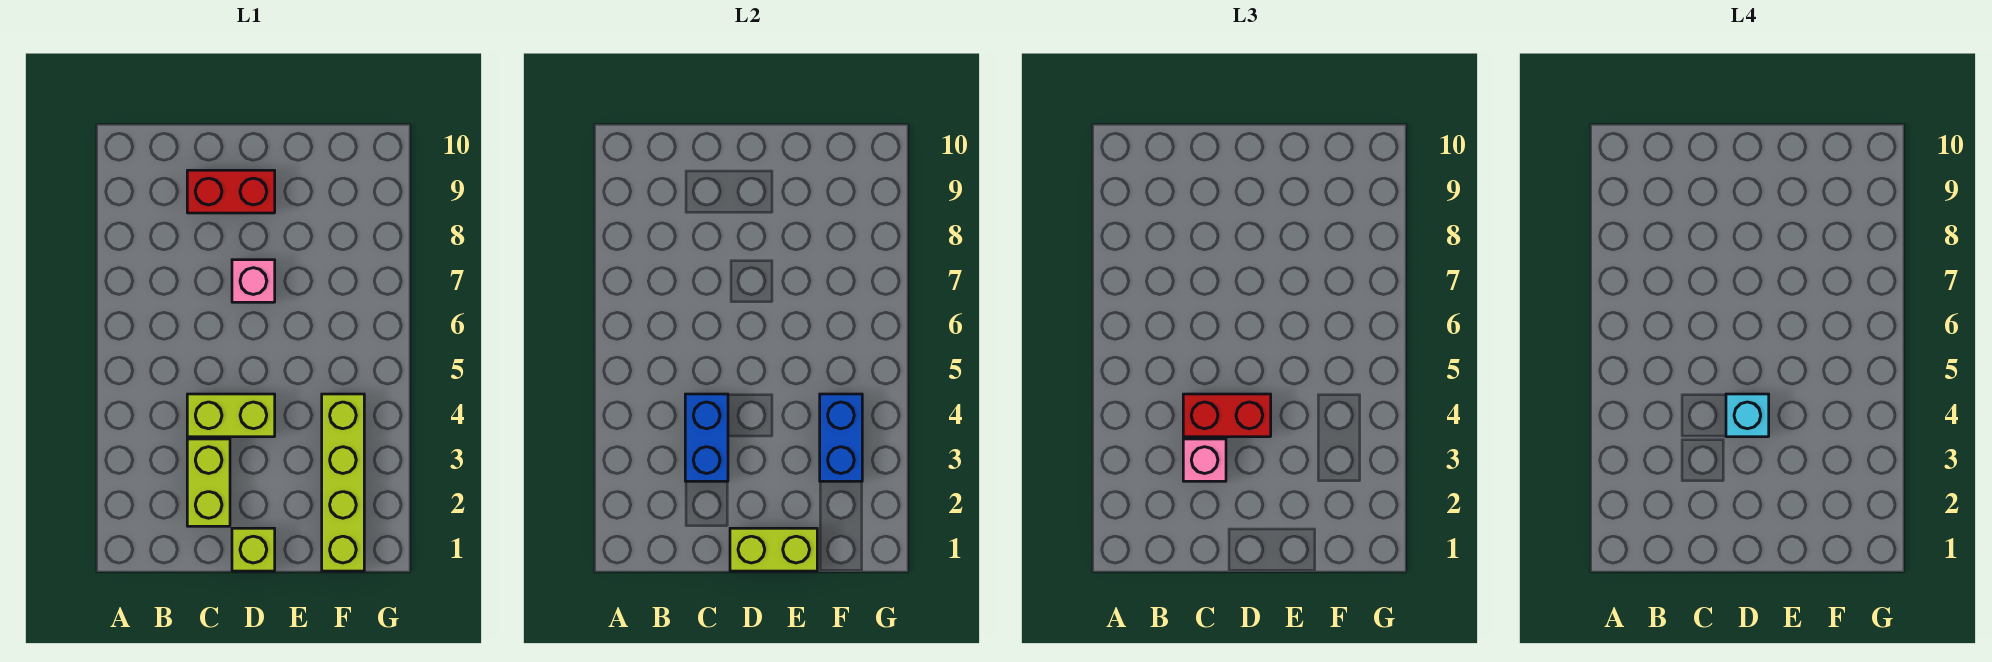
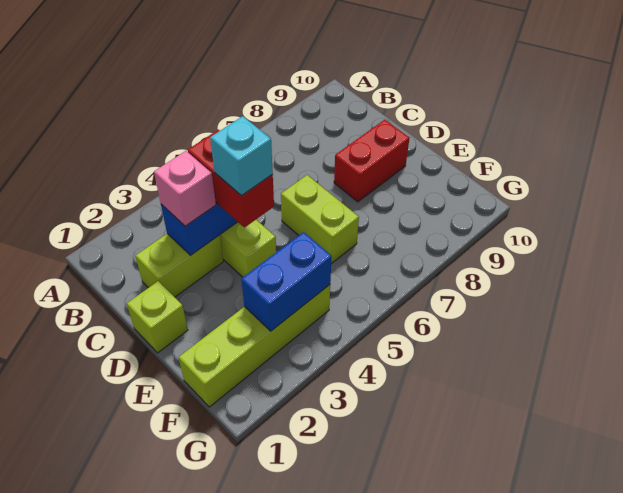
red 1x2 brick [187,170,275,213] -> red 1x2 brick turned to [334,120,409,202]
lime 1x2 brick [730,528,817,571] -> lime 1x2 brick moved to [281,175,359,264]
pink 1x1 brick [232,260,275,302] -> none

